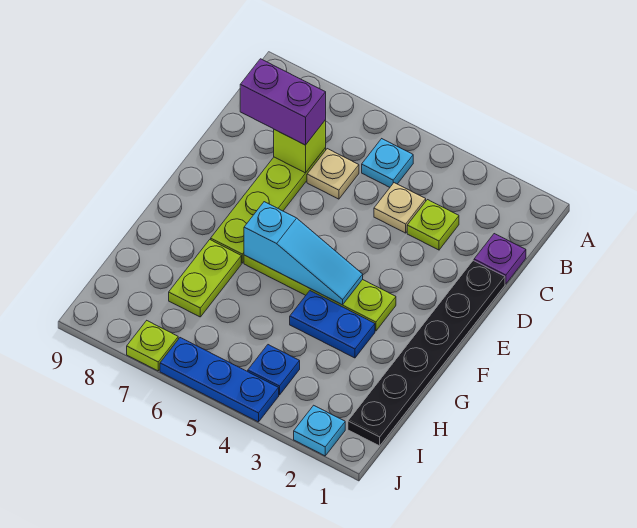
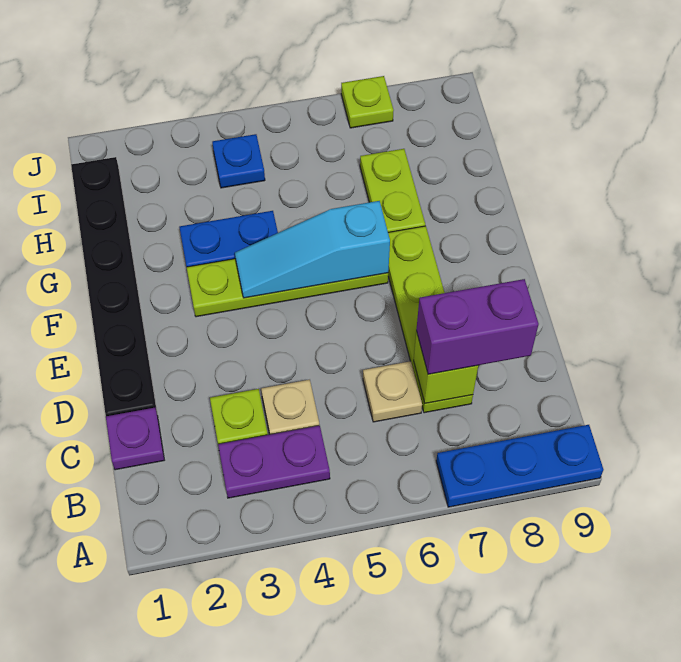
none -> purple 1x2 plate [218,426,330,498]
cyan 1x1 plate [362,139,413,187] -> none
cyan 1x1 plate [294,405,345,456] -> none
blue 1x3 plate [160,338,279,422] -> blue 1x3 plate moved to [436,425,604,507]

